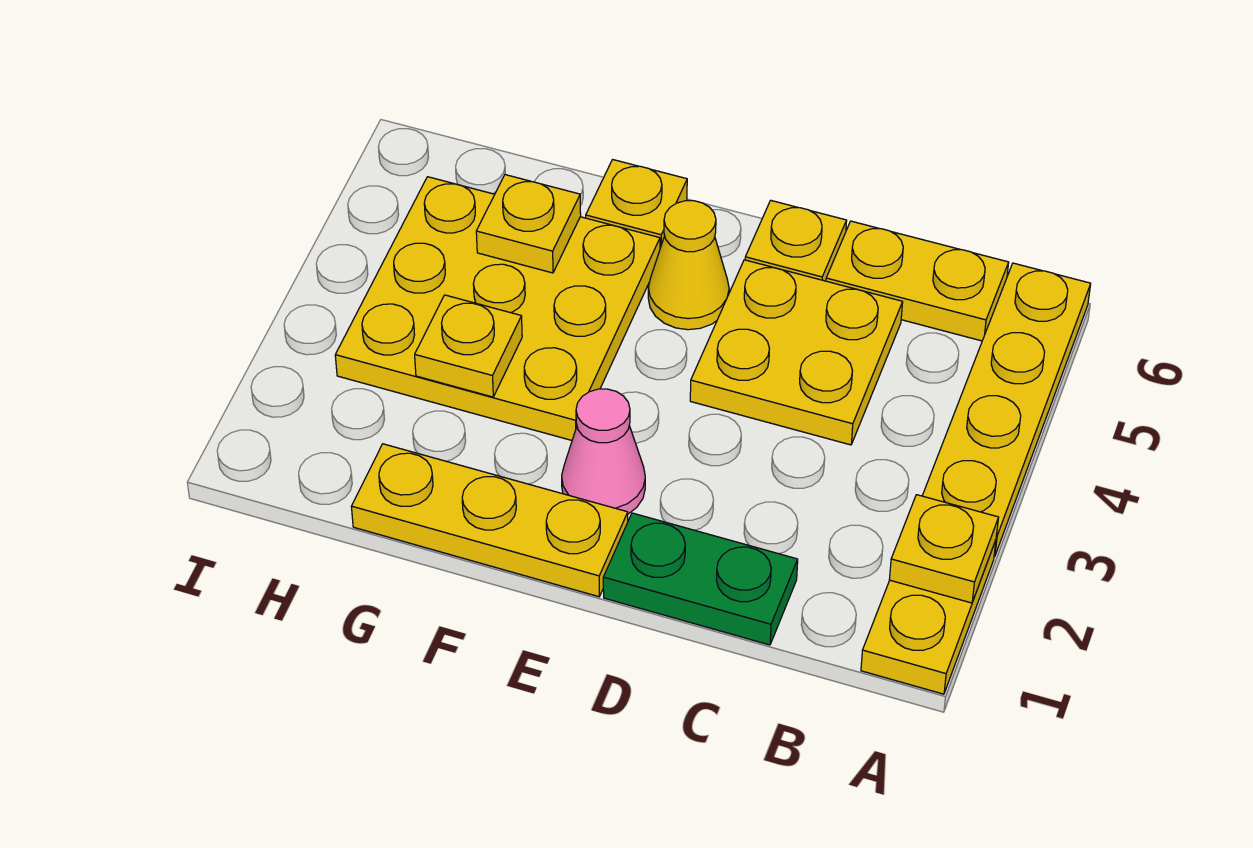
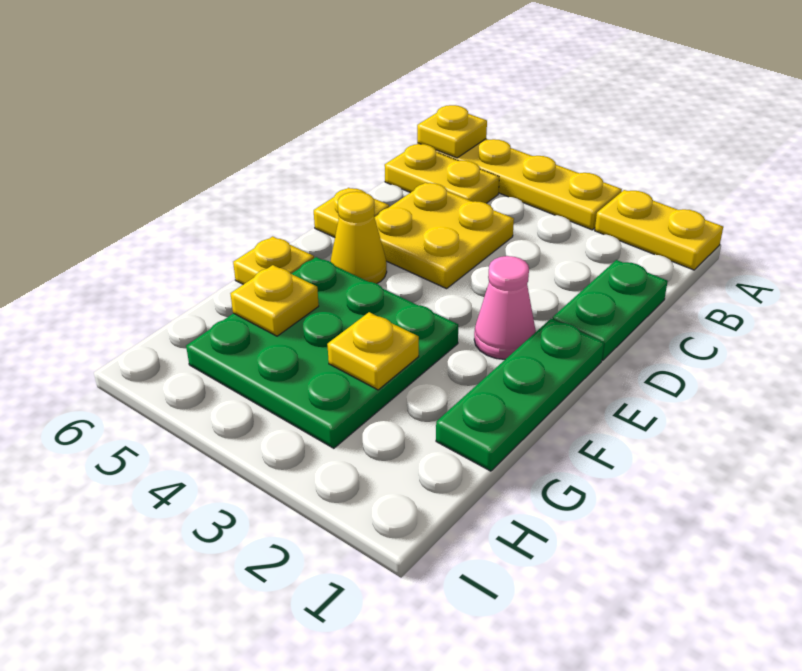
yellow 1x1 plate [889,495,999,603] -> yellow 1x1 plate moved to [417,105,487,158]
yellow 1x2 plate [826,221,1009,341] -> yellow 1x2 plate turned to [385,144,499,203]
yellow 1x3 plate [351,444,628,597] -> green 1x3 plate [436,319,604,471]
yellow 3x3 plate [335,177,660,440] -> green 3x3 plate [186,257,458,448]

